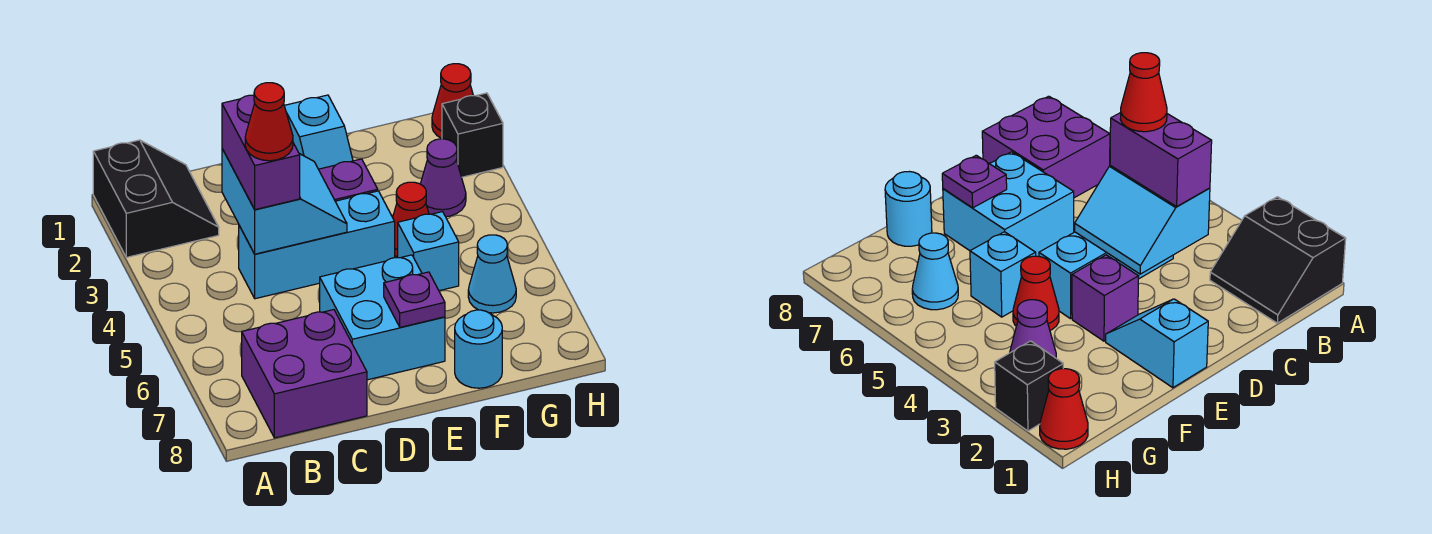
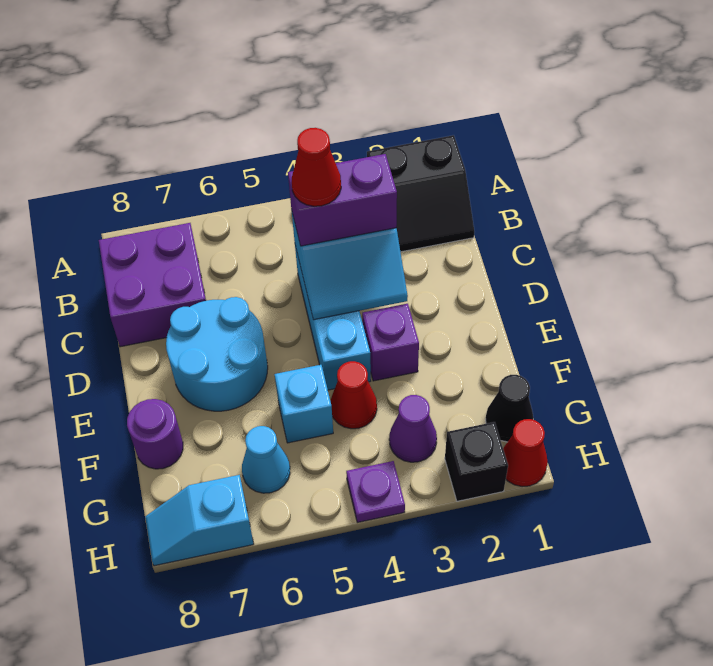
cyan 2x2 brick [320,255,445,380] -> cyan 2x2 round brick [166,297,268,411]
cyan 1x2 slope [284,95,353,169] -> cyan 1x2 slope moved to [145,475,254,566]
purple 1x1 plate [384,272,445,327] -> purple 1x1 plate moved to [346,461,405,522]
cyan 1x1 round brick [455,310,502,388] -> purple 1x1 round brick [127,399,183,469]
none -> black 1x1 cone [486,375,533,442]

